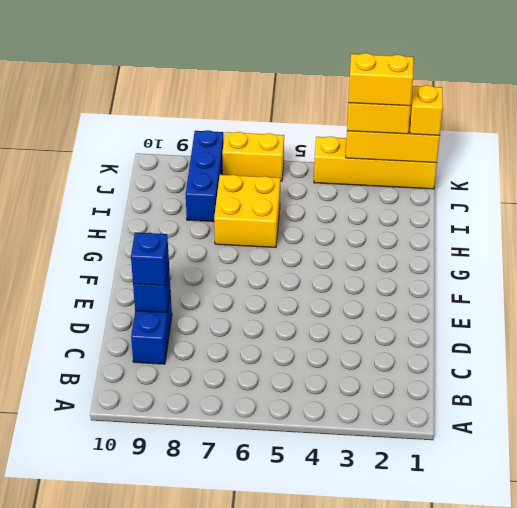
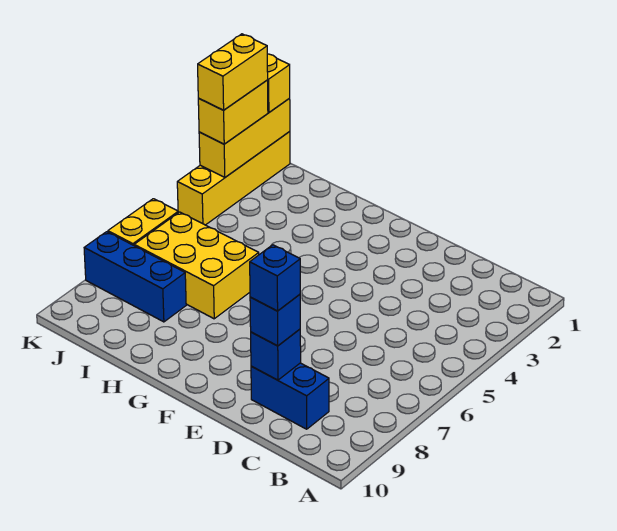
none -> blue 1x1 brick [250,245,300,311]
yellow 2x2 brick [214,175,280,248] -> yellow 2x3 brick [134,212,259,319]

